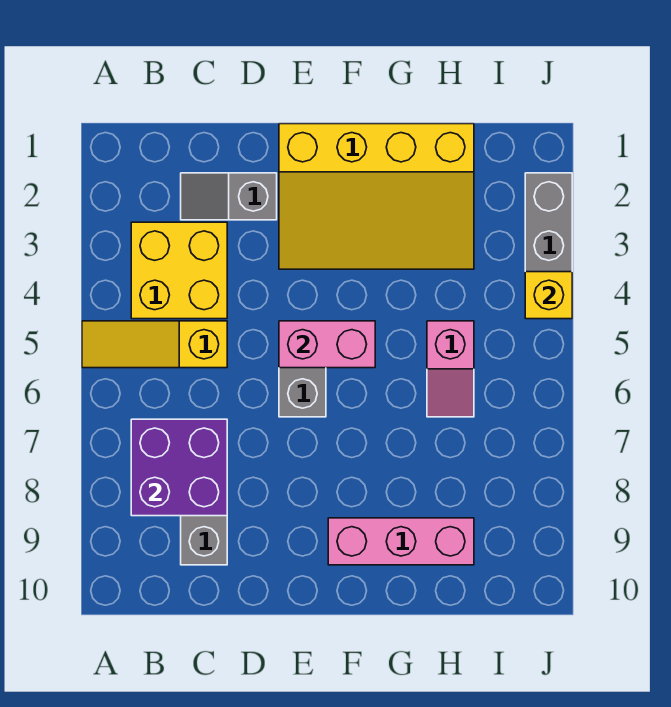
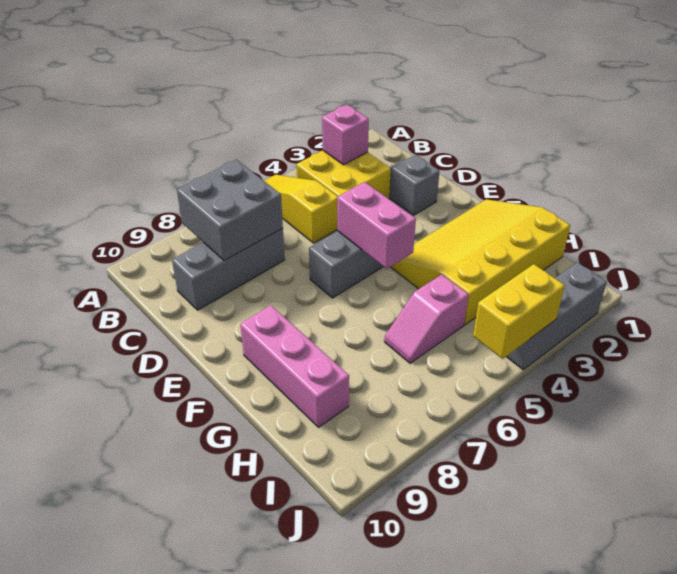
none -> pink 1x1 brick [322,105,369,165]
purple 2x2 brick [131,419,227,516] -> grey 2x2 brick [177,160,283,261]
yellow 3x4 slope [279,124,474,269] -> yellow 3x4 slope turned to [391,199,570,325]
yellow 1x1 brick [525,272,572,319] -> yellow 1x2 brick [473,264,565,359]

